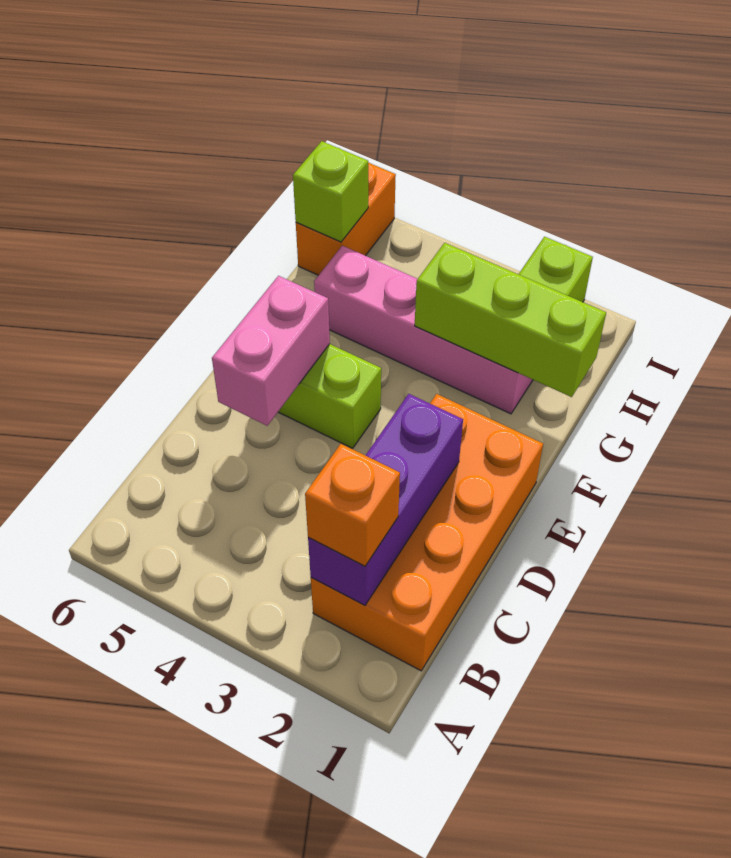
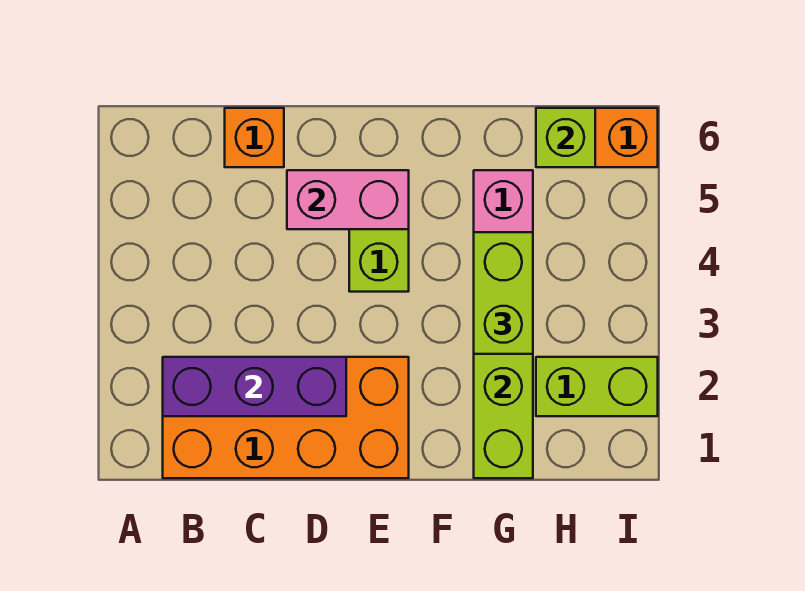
orange 1x1 brick [305,444,400,566] -> orange 1x1 brick moved to [225,108,284,167]
none -> lime 1x2 brick [474,232,533,354]

